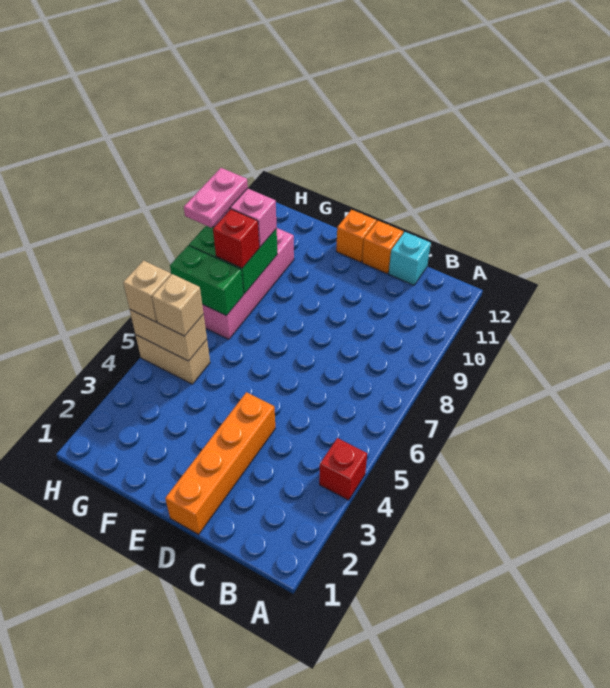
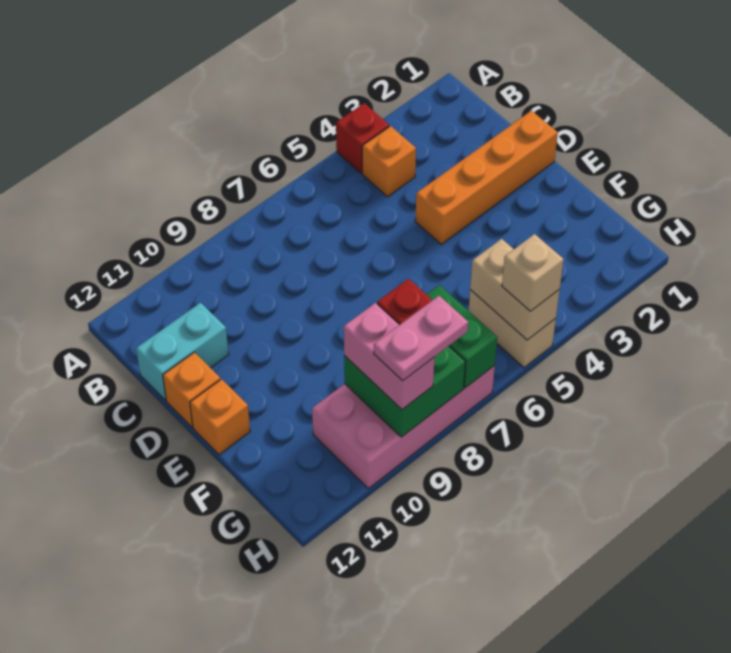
none -> orange 1x1 brick [362,126,416,197]
cyan 1x1 brick [389,232,431,285] -> cyan 1x2 brick [136,303,229,400]
tan 1x1 brick [152,274,203,336] -> none

